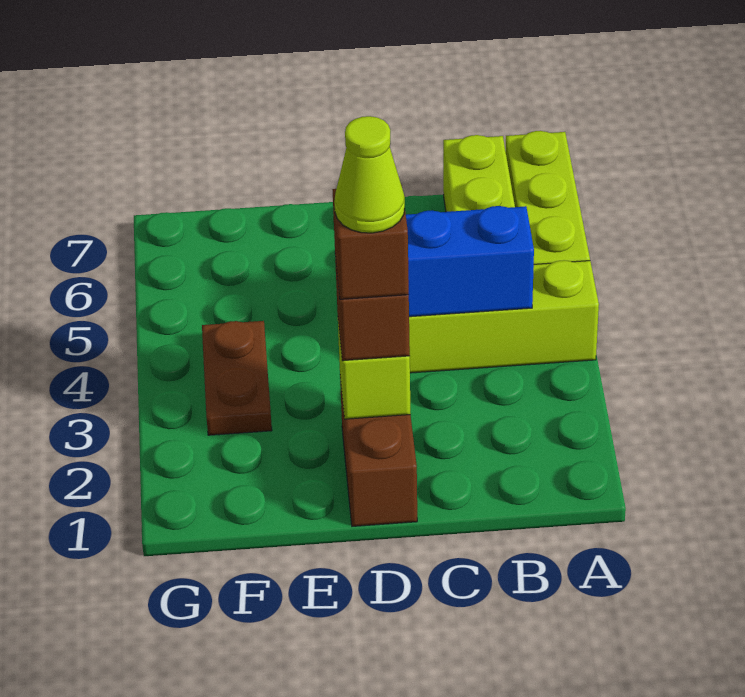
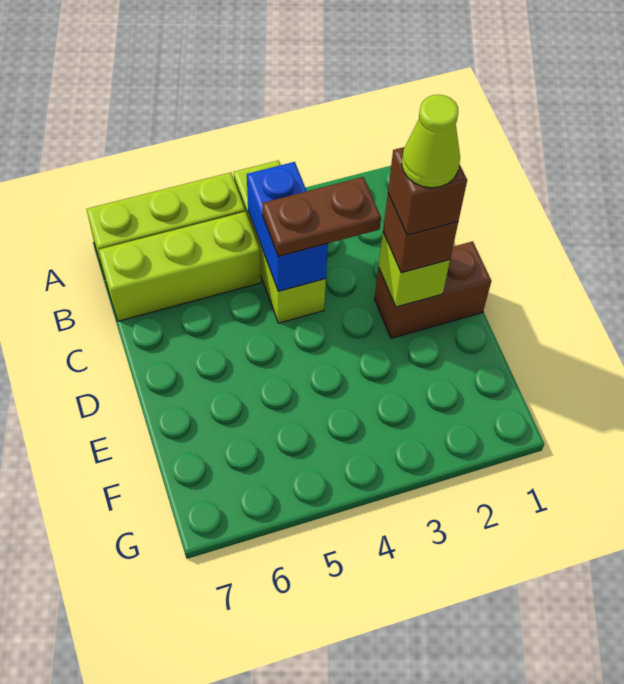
brown 1x2 plate [202,321,272,435] -> brown 1x2 plate moved to [262,177,381,256]

